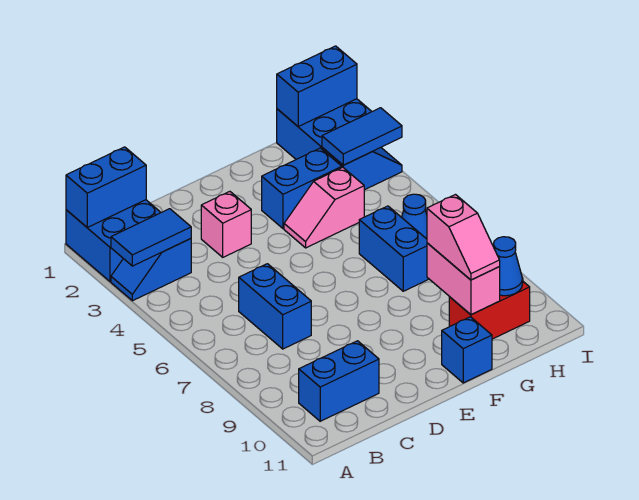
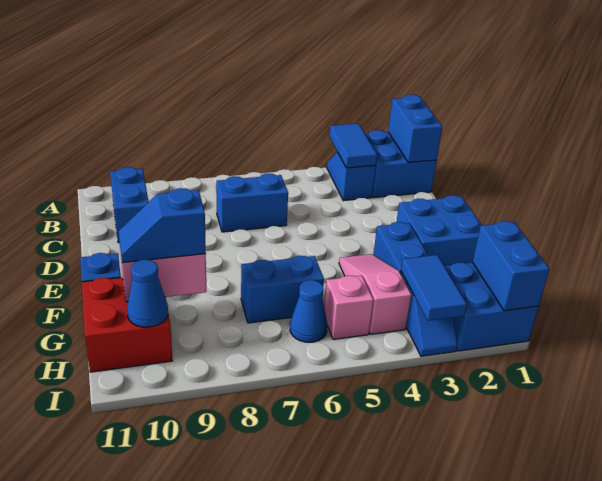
pink 1x1 brick [201,192,251,257] -> pink 1x1 brick moved to [324,276,373,339]
none -> blue 2x2 brick [397,195,482,266]
pink 1x2 slope [284,167,364,248] -> pink 1x3 slope [339,254,411,334]
pink 1x2 slope [427,195,500,280] -> blue 1x2 slope [118,188,206,263]
red 1x2 brick [449,282,530,339] -> red 2x2 brick [82,277,173,372]

